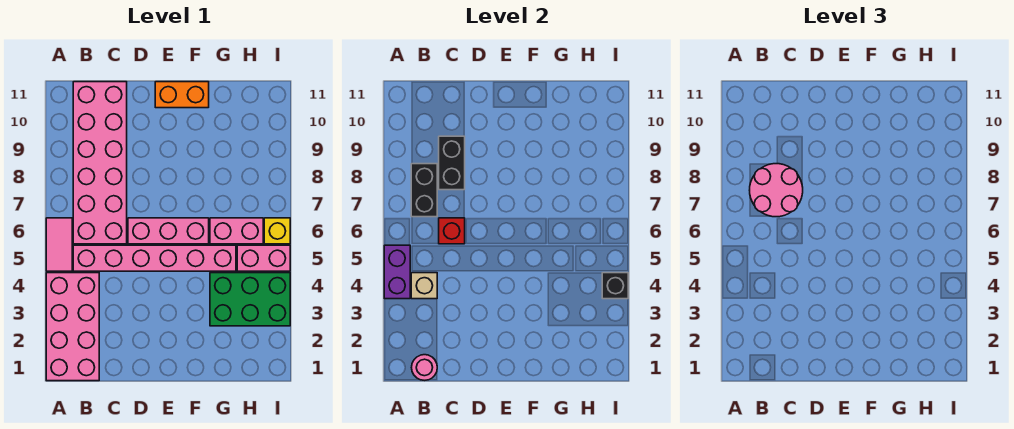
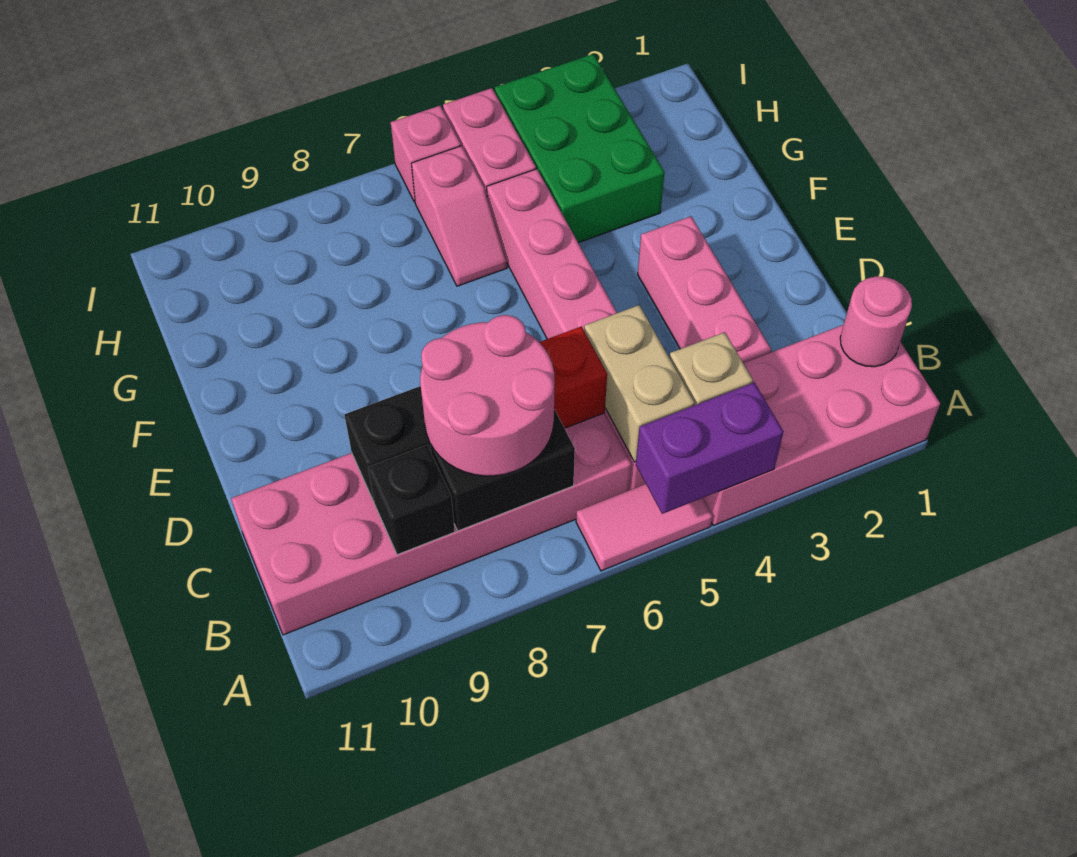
none -> tan 1x2 brick [584,305,694,462]
pink 1x3 brick [128,218,209,244] -> pink 1x3 brick moved to [638,216,771,363]
orange 1x2 brick [155,82,209,108] -> none
pink 1x2 brick [210,218,263,244] -> pink 1x2 slope [411,146,507,286]
black 1x1 brick [602,273,628,299] -> black 1x1 brick moved to [368,445,455,555]
yellow 1x1 brick [264,218,290,244] -> pink 1x1 brick [391,106,461,202]

